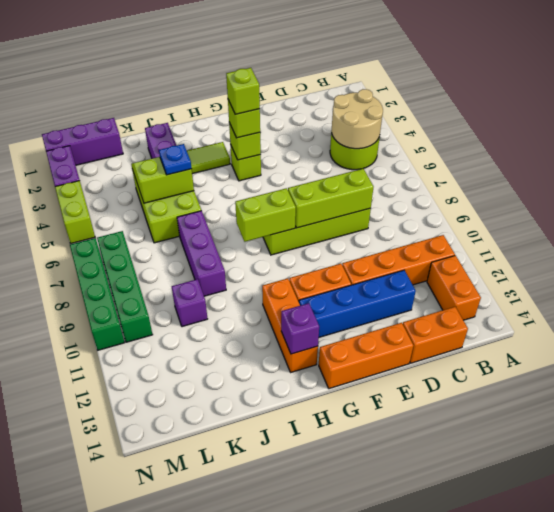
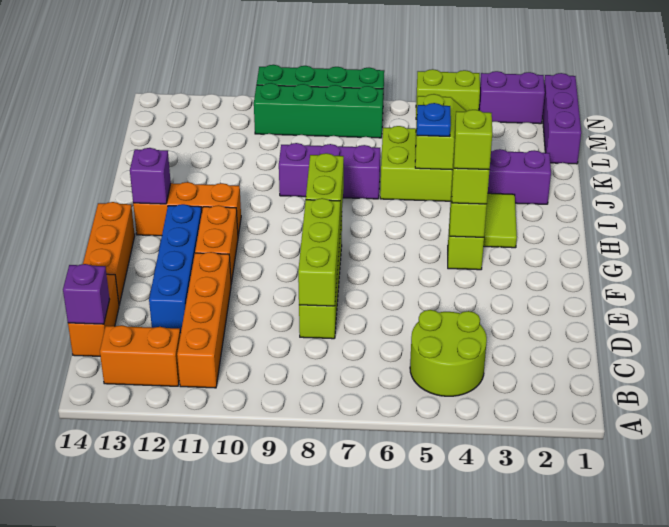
tan 2x2 round brick [332,89,383,149] -> none
purple 1x1 brick [172,279,207,327] -> purple 1x1 brick moved to [63,264,110,324]

